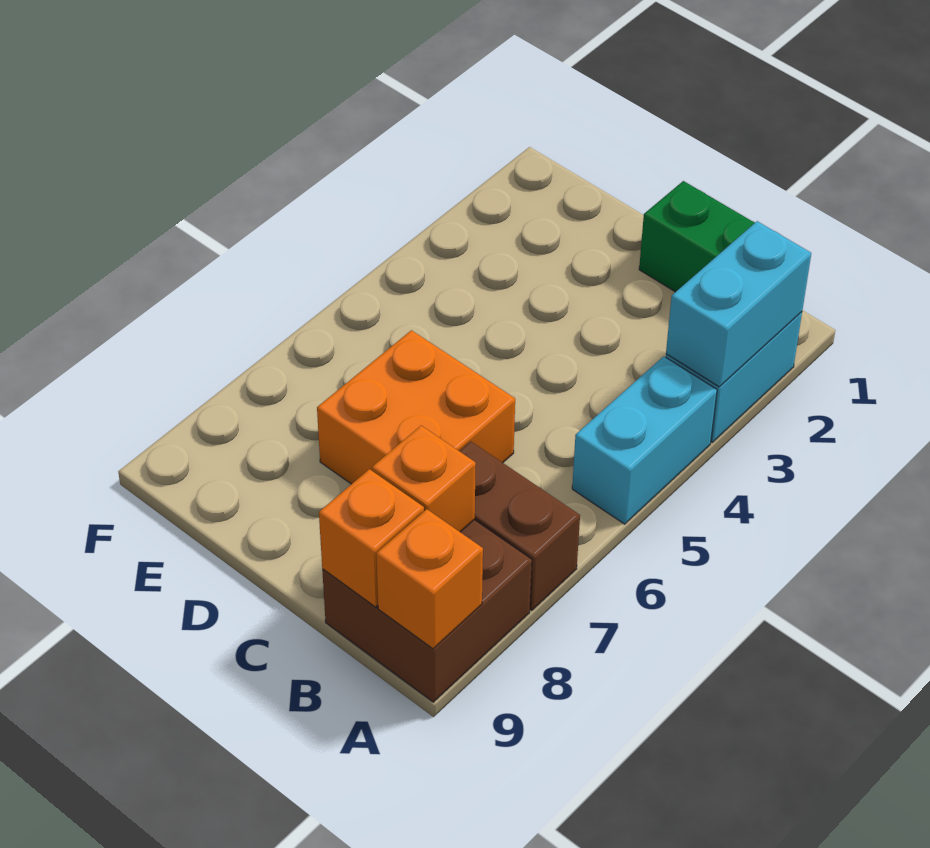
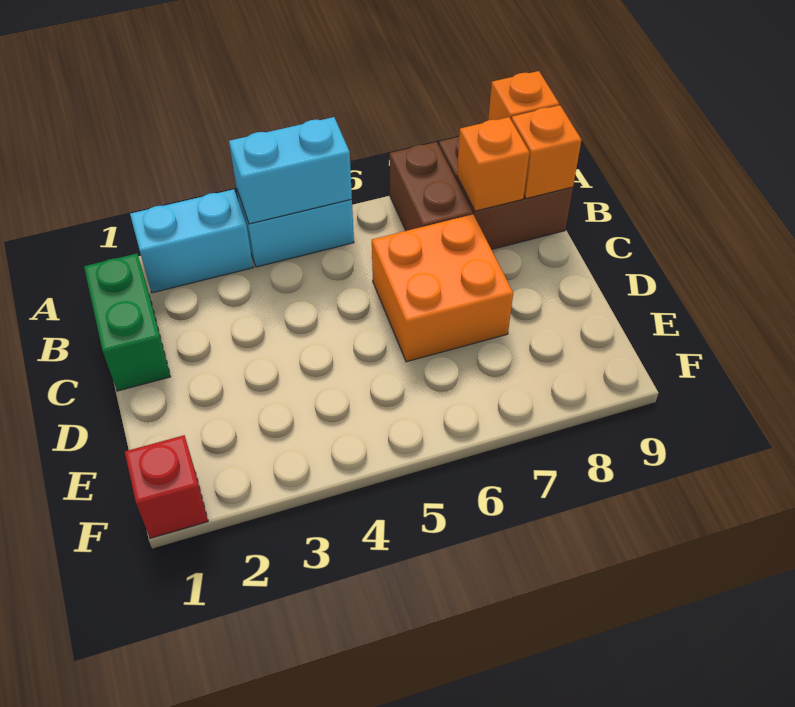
cyan 1x2 brick [666,221,811,387] -> cyan 1x2 brick moved to [229,117,352,224]
none -> red 1x1 brick [125,435,208,538]

